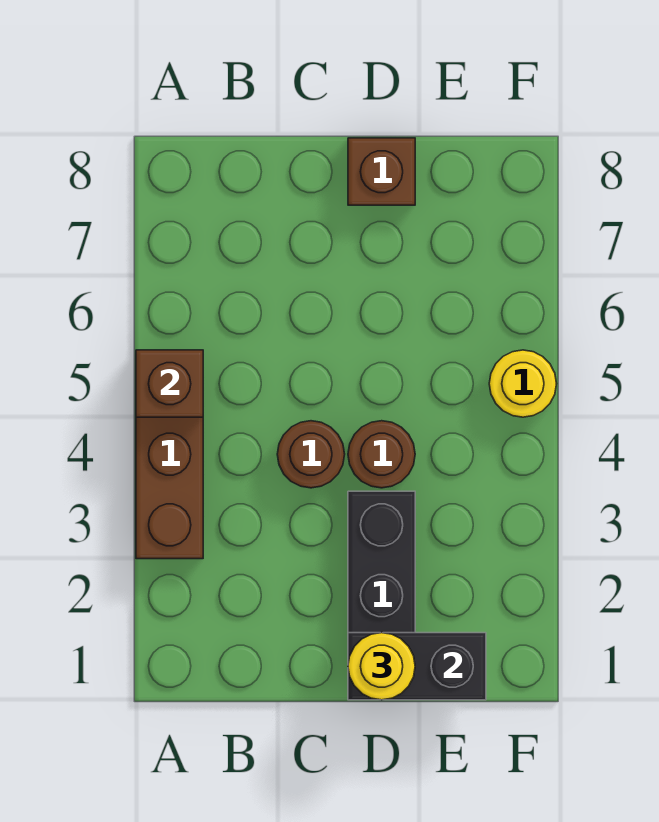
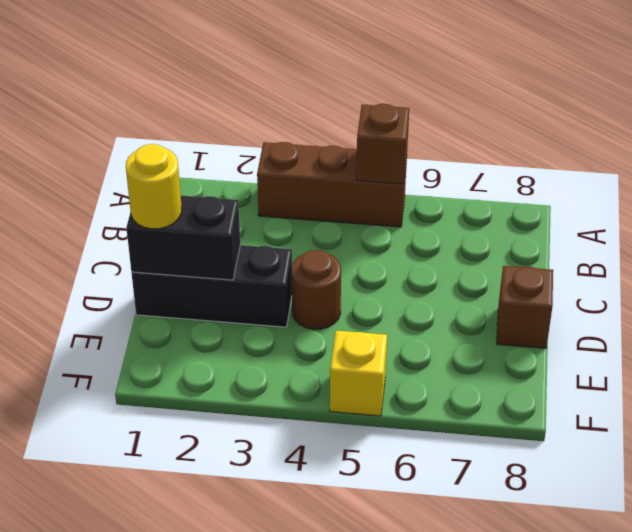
brown 1x1 round brick [277,421,345,488] -> none
black 1x2 brick [348,633,486,700] -> black 1x2 brick turned to [126,196,240,280]
yellow 1x1 round brick [489,350,557,417] -> yellow 1x1 brick [330,331,387,416]

